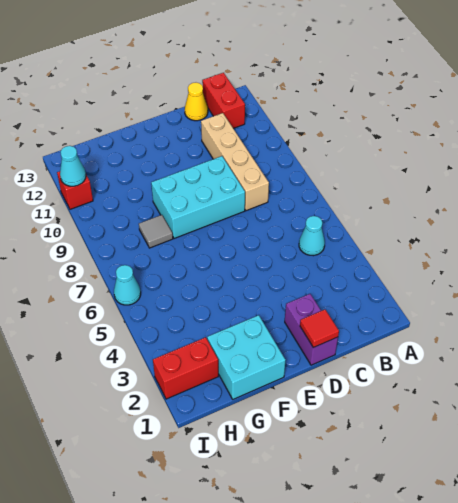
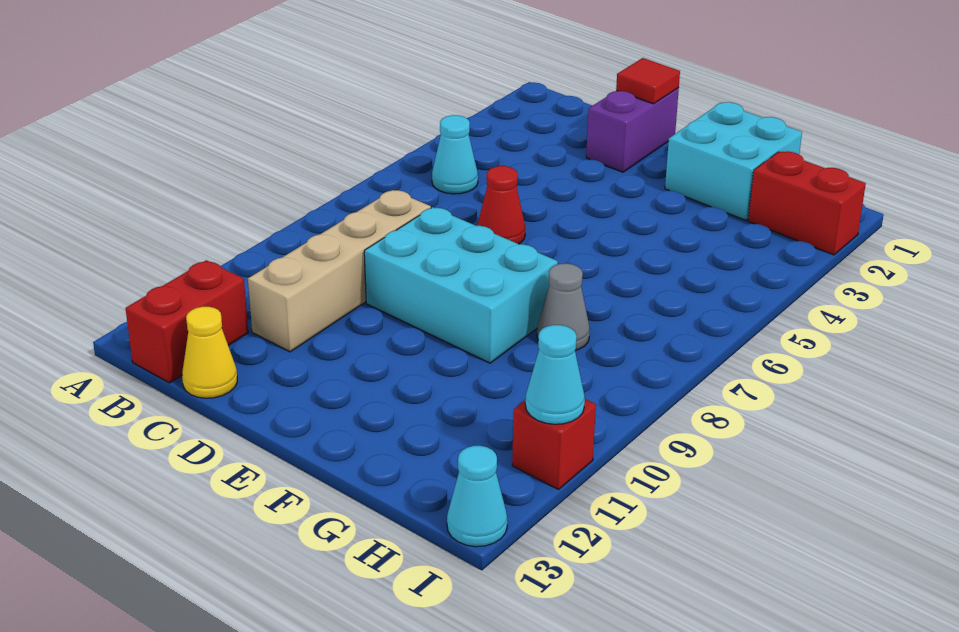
none -> red 1x1 cone [477,166,525,244]
grey 1x1 tile [139,215,173,248] -> grey 1x1 cone [537,263,590,350]
cyan 1x1 cone [114,265,141,305] -> cyan 1x1 cone moved to [447,446,507,547]

